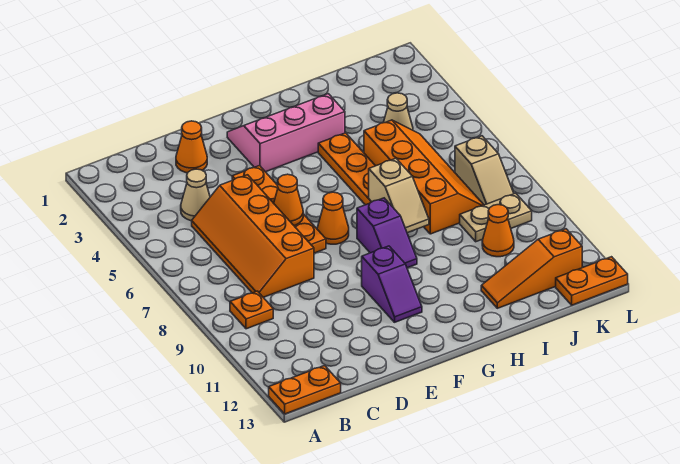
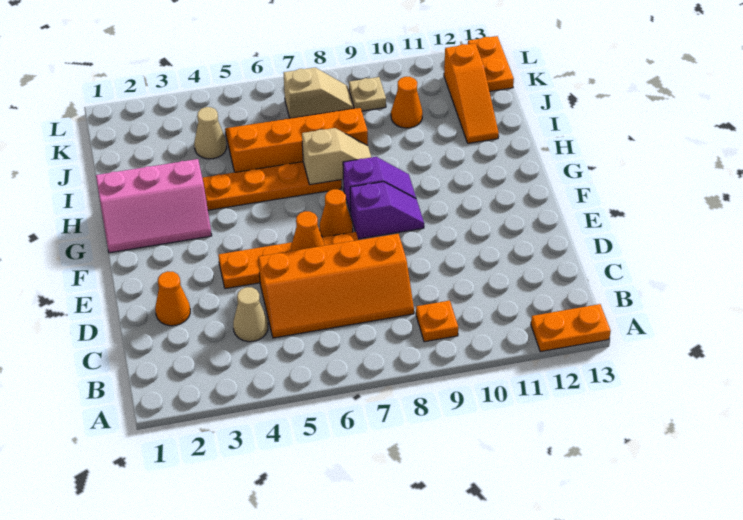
orange 1x2 plate [269,366,341,414] -> orange 1x2 plate turned to [531,304,611,352]
pink 2x3 slope [227,94,345,172] -> pink 2x3 slope turned to [96,159,212,253]
purple 1x2 slope [362,246,422,322] -> purple 1x2 slope moved to [350,182,424,239]
tan 1x2 plate [460,193,532,242] -> tan 1x1 plate [349,77,386,111]

